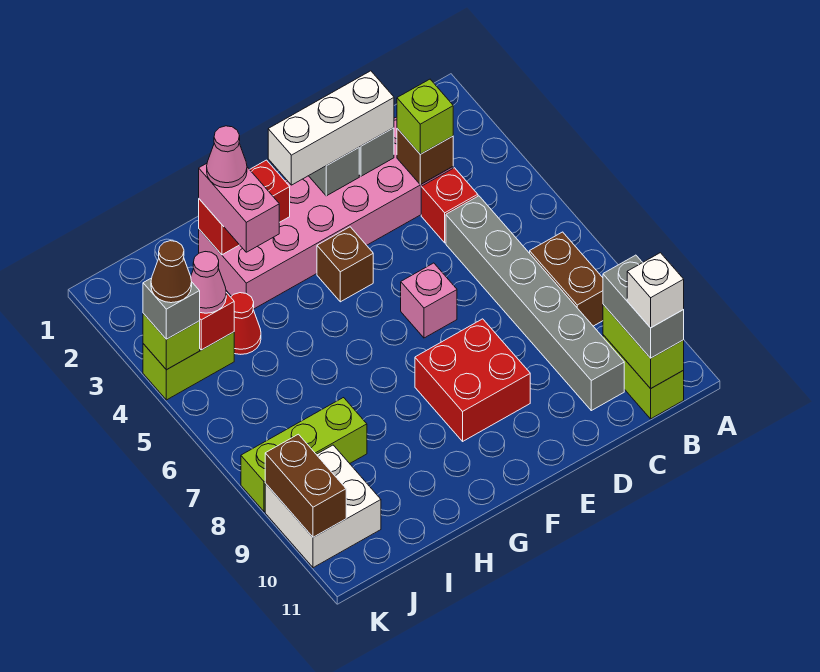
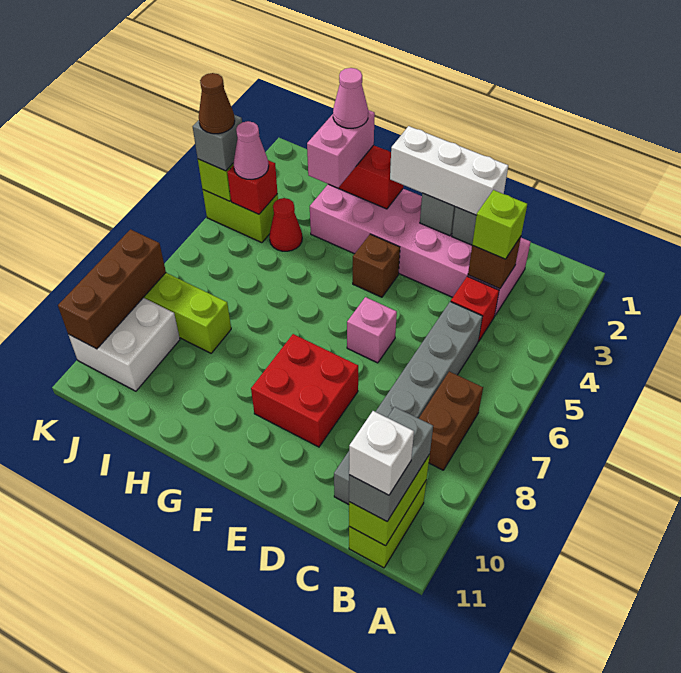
brown 1x2 brick [265,434,346,537] -> brown 1x3 brick [58,229,166,349]

